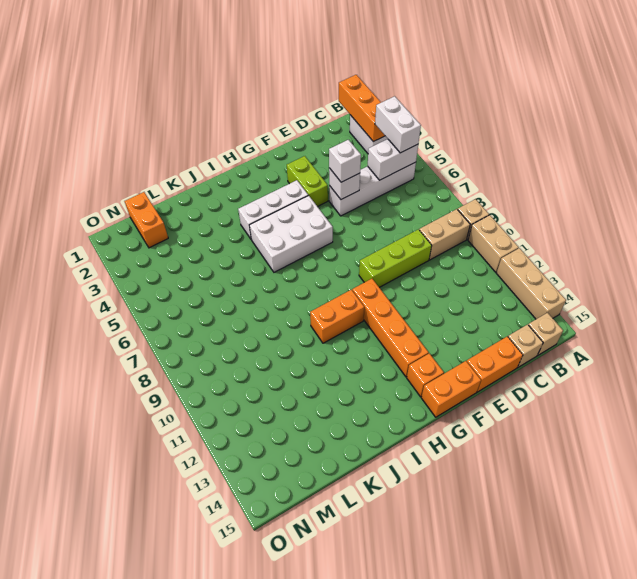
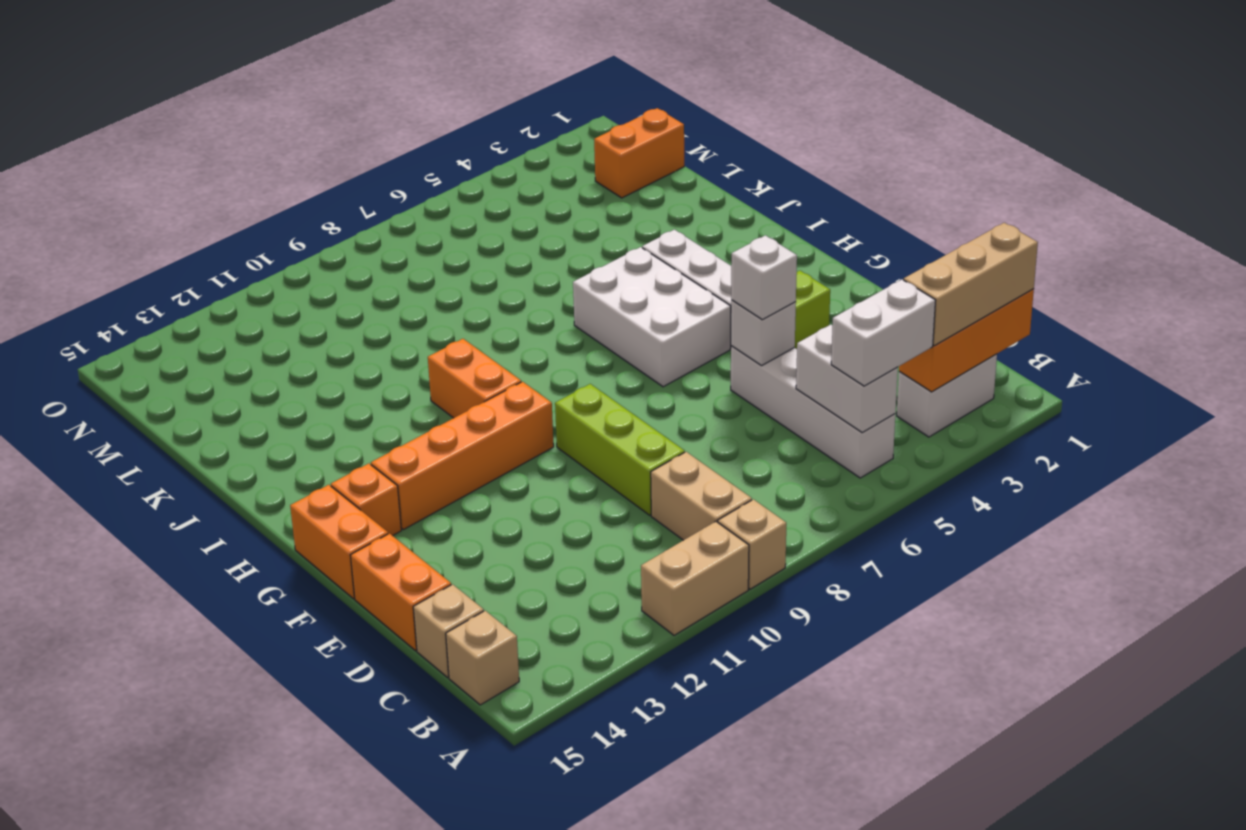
tan 1x3 brick [496,248,566,319] -> tan 1x3 brick moved to [904,223,1038,346]

